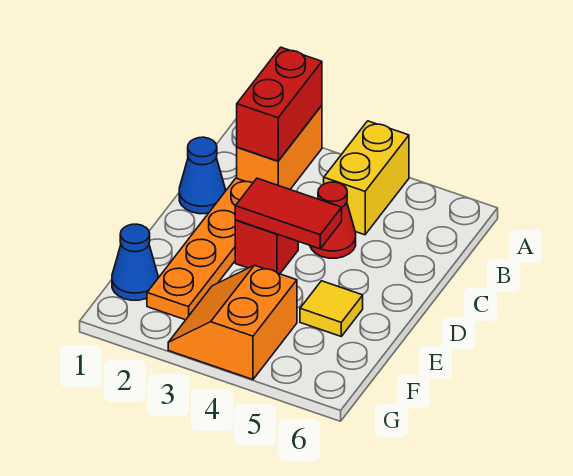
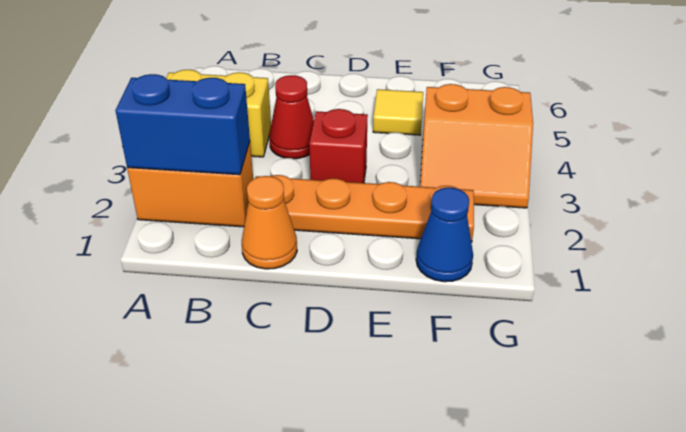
red 1x2 brick [237,47,322,161] -> blue 1x2 brick [115,74,250,175]
blue 1x1 cone [179,137,225,214] -> orange 1x1 cone [242,176,297,269]
red 1x2 tile [235,178,342,249] -> none

